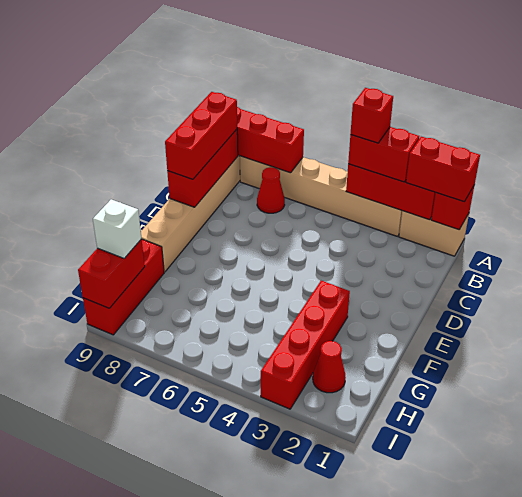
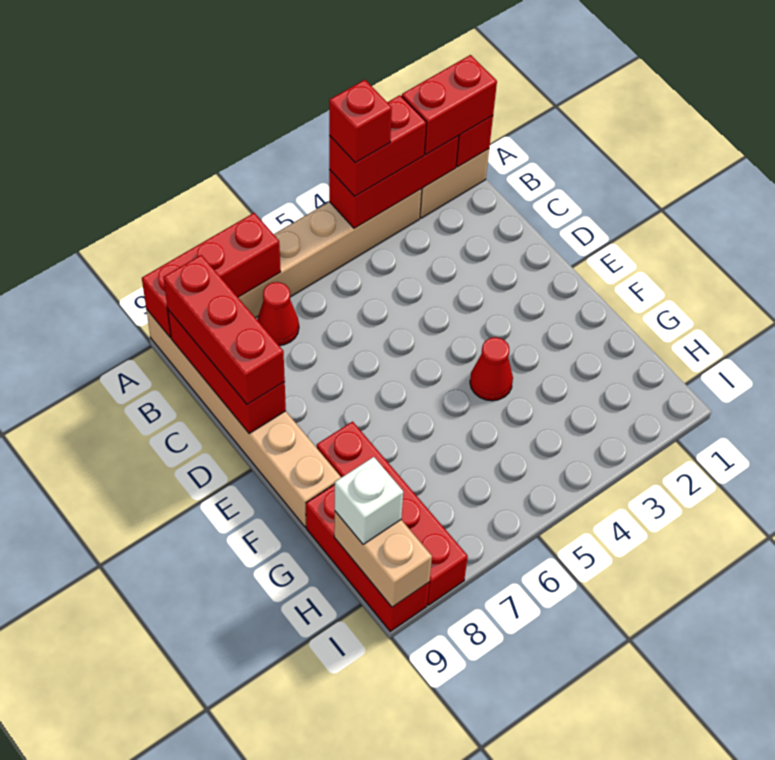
red 1x4 brick [261,281,350,409] -> red 1x4 brick moved to [317,422,468,605]
red 1x1 cone [313,341,346,393] -> red 1x1 cone moved to [470,337,513,401]
red 1x2 brick [78,239,145,308] -> tan 1x2 brick [334,511,432,607]

